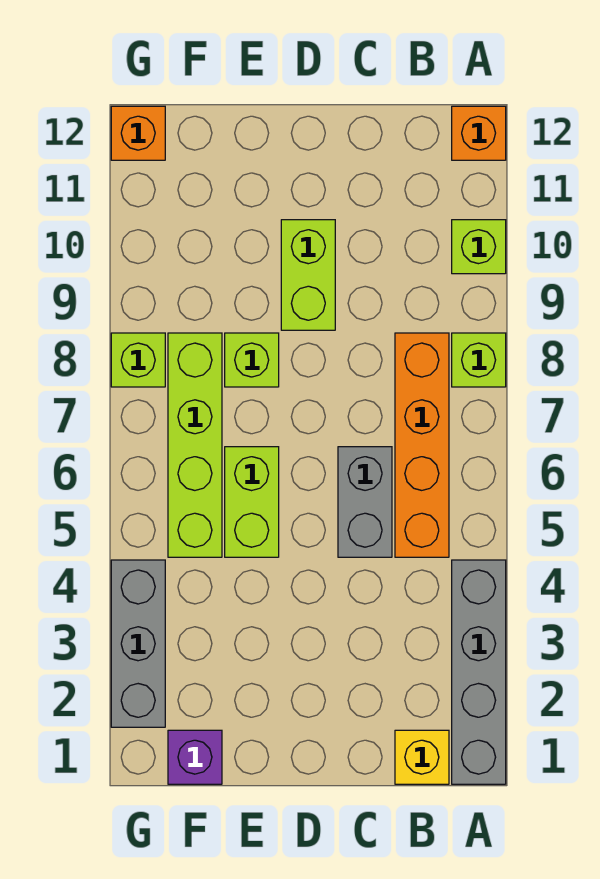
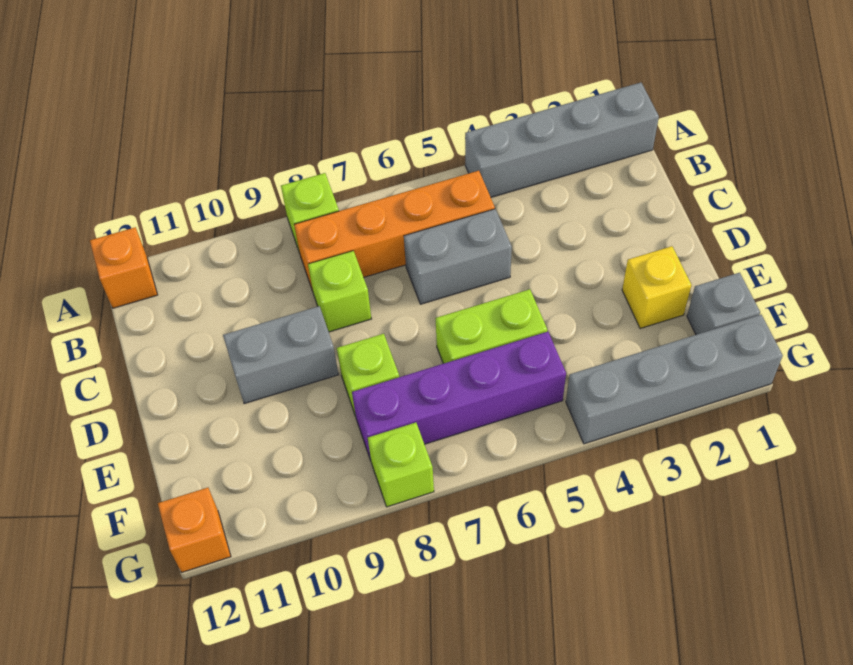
lime 1x1 brick [452,220,506,274] -> lime 1x1 brick moved to [308,251,371,332]
yellow 1x1 brick [395,730,449,784] -> yellow 1x1 brick moved to [622,246,691,329]
lime 1x2 brick [281,220,335,330] -> grey 1x2 brick [223,306,339,404]
purple 1x1 brick [168,730,222,784] -> grey 1x1 brick [687,273,760,335]
lime 1x4 brick [168,333,222,557] -> purple 1x4 brick [352,332,566,460]
grey 1x3 brick [111,560,165,727] -> grey 1x4 brick [566,315,783,444]

